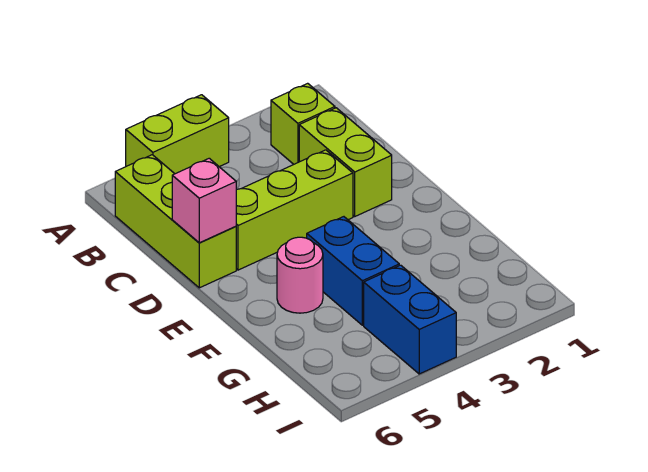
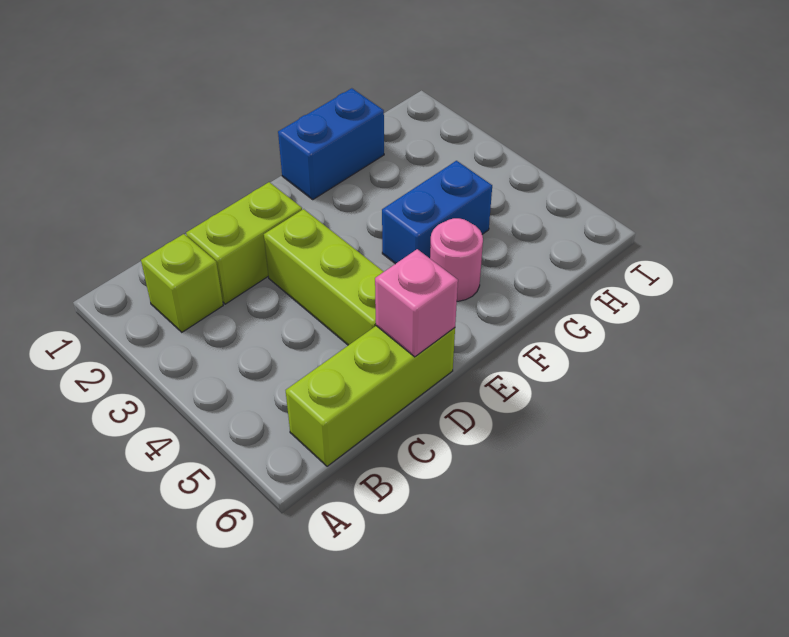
lime 1x2 brick [126,95,229,174] -> none
blue 1x2 brick [364,265,456,374] -> blue 1x2 brick moved to [278,88,384,199]

